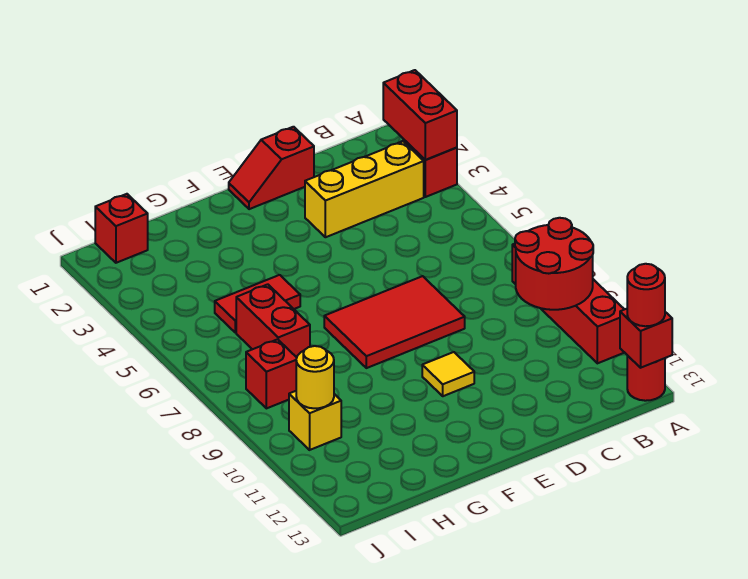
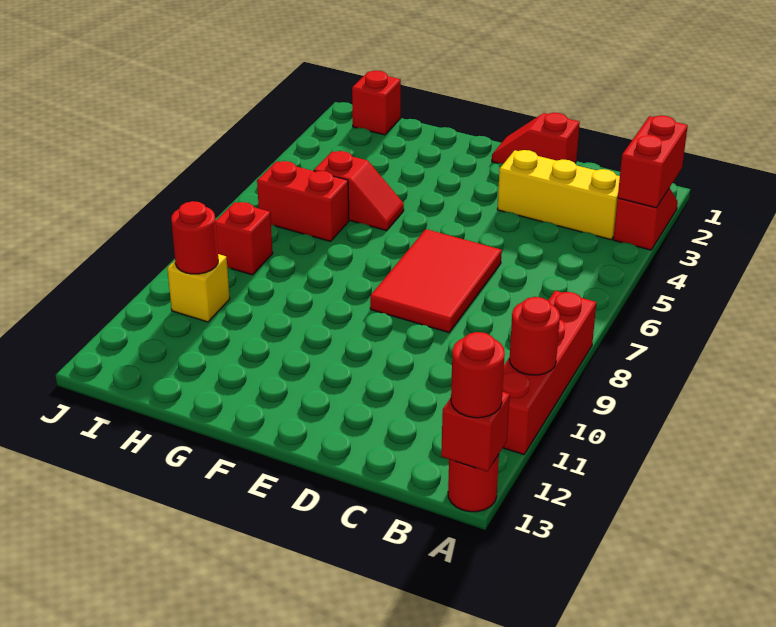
red 2x2 round brick [515,218,593,310] -> red 1x1 round brick [510,297,560,375]
red 2x3 tile [324,276,465,368] -> red 2x3 tile turned to [370,229,502,332]
yellow 1x1 tile [422,352,474,396] -> none
red 1x2 tile [215,275,300,333] -> red 1x2 slope [314,151,404,231]
red 1x2 brick [236,284,310,357] -> red 1x2 brick turned to [257,161,349,241]
yellow 1x1 round brick [296,346,334,408] -> red 1x1 round brick [171,201,218,274]

